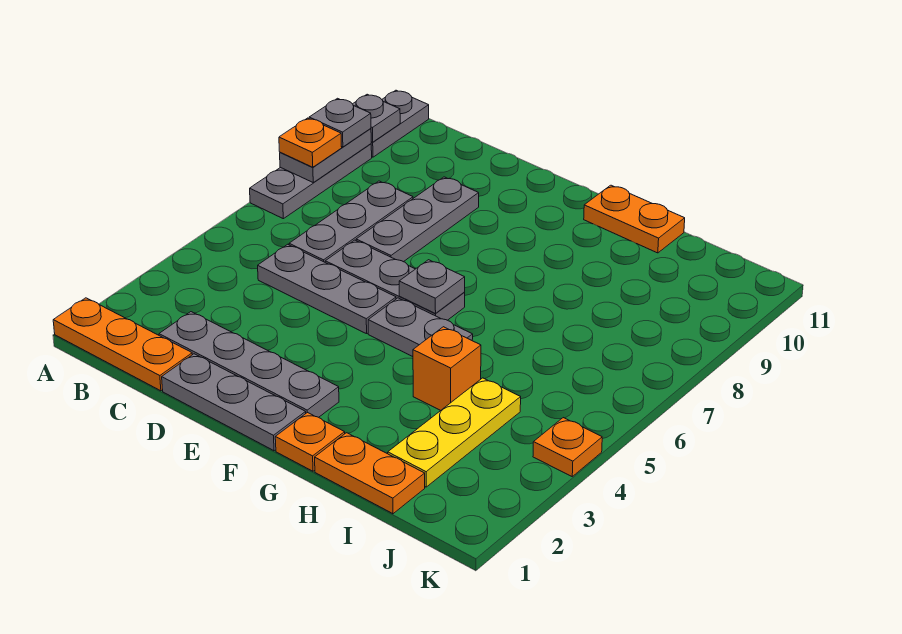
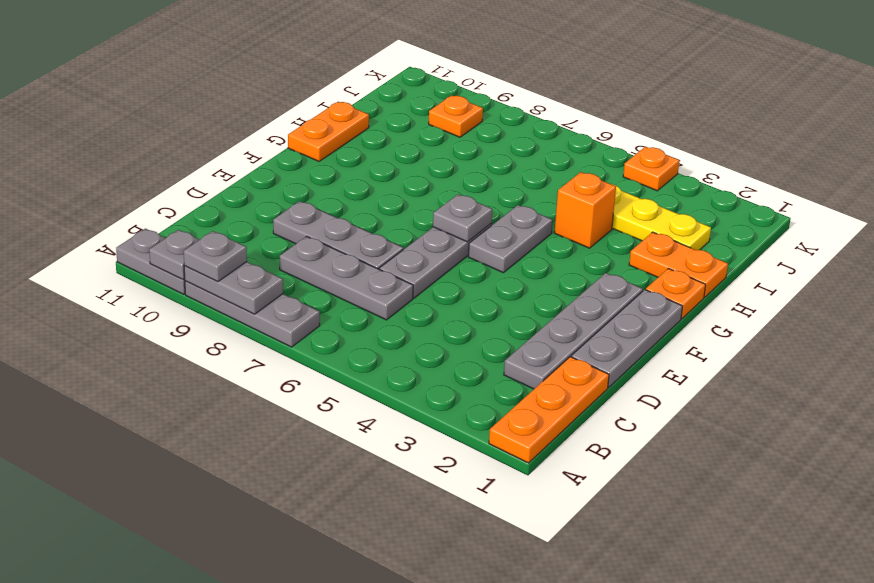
orange 1x1 plate [279,118,342,167] -> orange 1x1 plate moved to [429,95,483,137]
grey 1x3 plate [258,244,396,334] -> none
orange 1x2 plate [315,433,425,514] -> orange 1x2 plate turned to [629,232,728,297]

